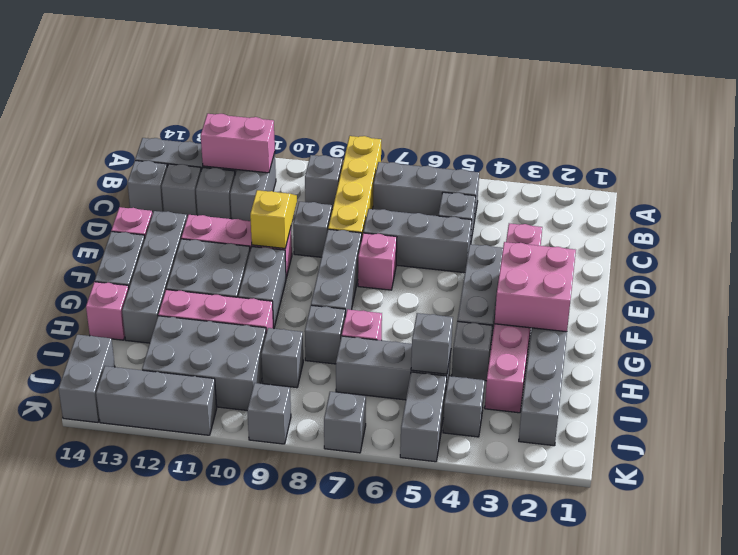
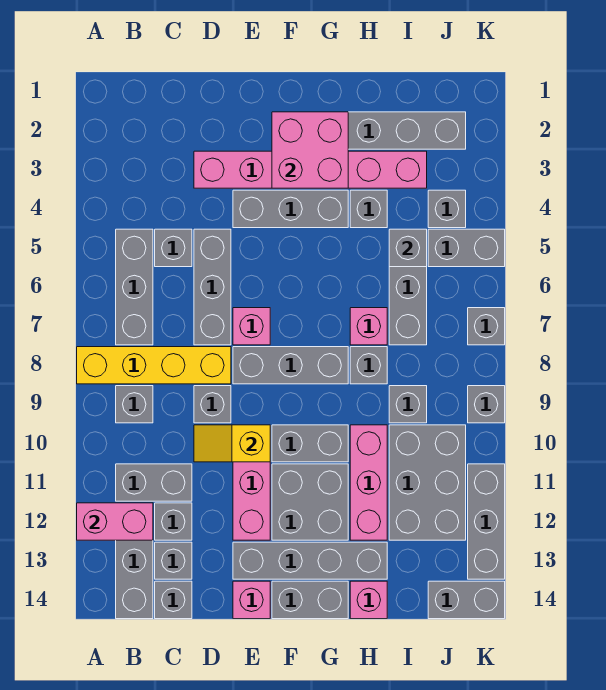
pink 1x2 brick [201,114,275,173] -> pink 1x2 brick turned to [77,503,153,540]

